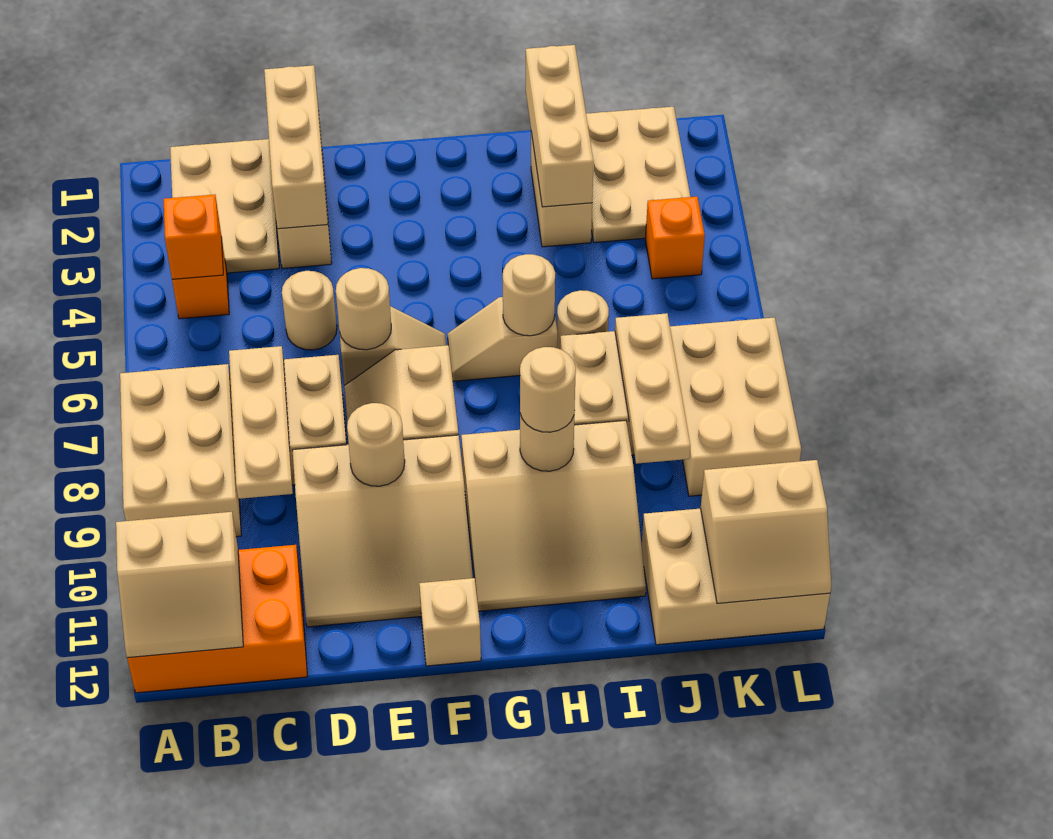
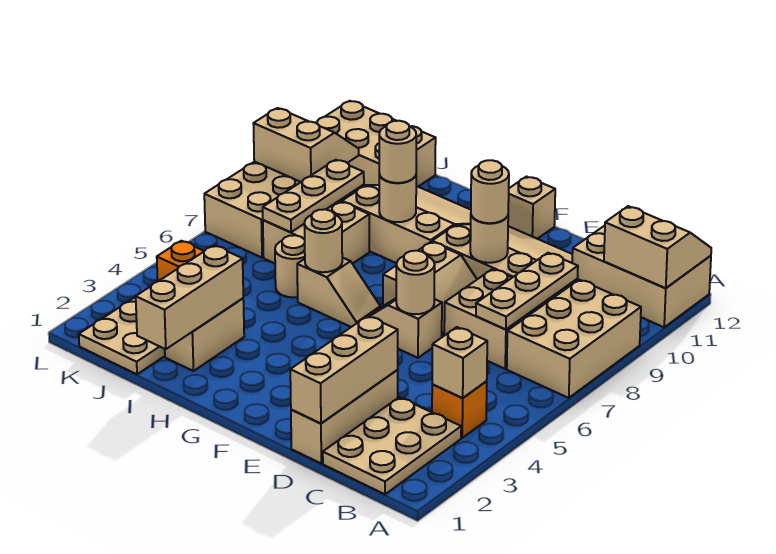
orange 2x3 brick [127,545,307,693] -> tan 2x3 brick [572,226,711,327]
orange 1x1 brick [163,195,223,279] -> tan 1x1 brick [432,327,487,398]
tan 1x1 round brick [282,271,337,350] -> tan 1x1 round brick moved to [471,160,509,223]
tan 2x2 slope [701,460,831,603] -> tan 2x2 slope moved to [253,108,359,182]

